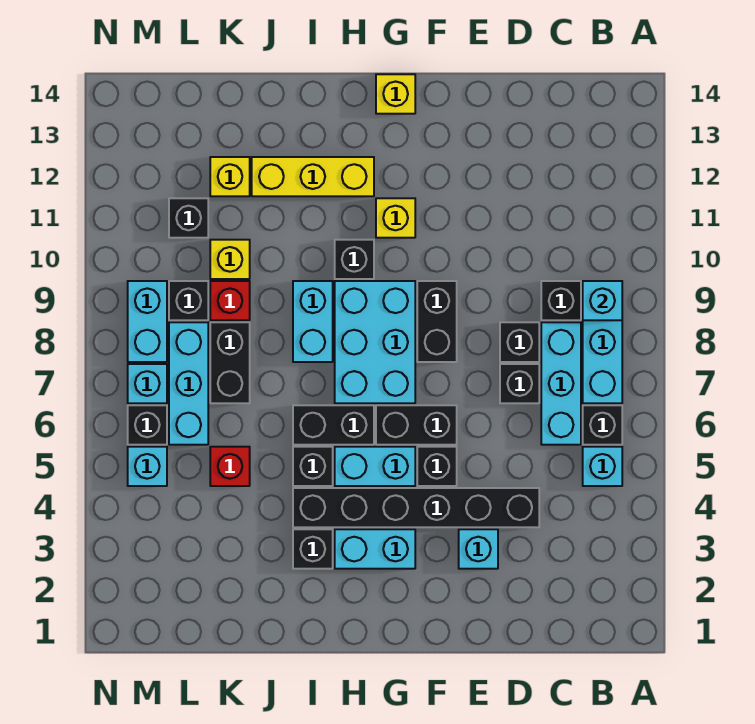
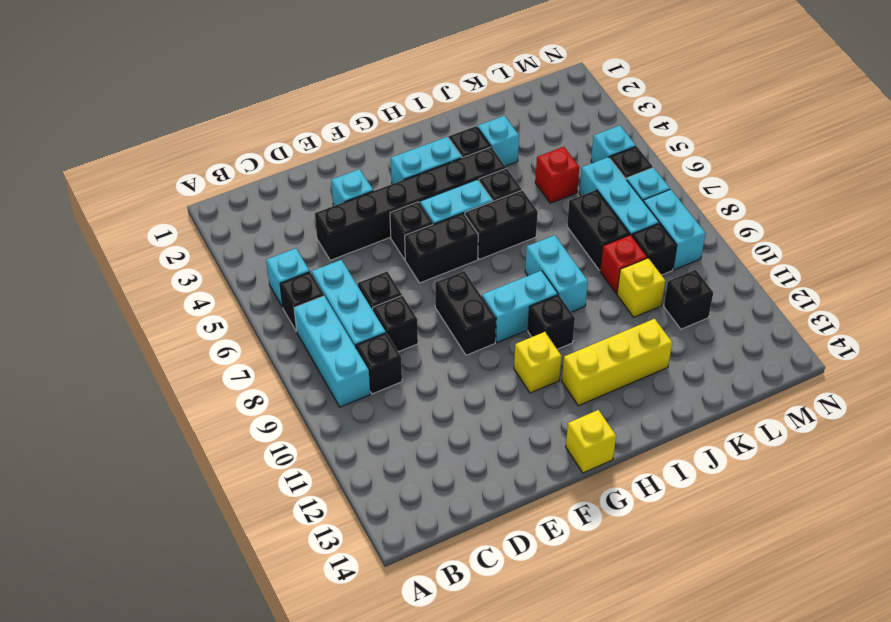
cyan 1x1 brick [583,281,622,320] -> cyan 1x1 brick moved to [478,116,519,166]
cyan 2x3 brick [335,281,415,403] -> cyan 1x2 brick [482,271,558,343]
yellow 1x1 brick [210,157,250,196] -> none

